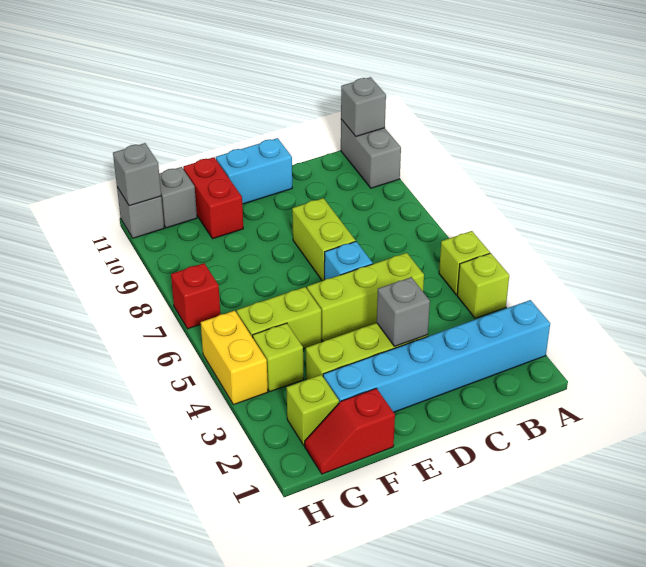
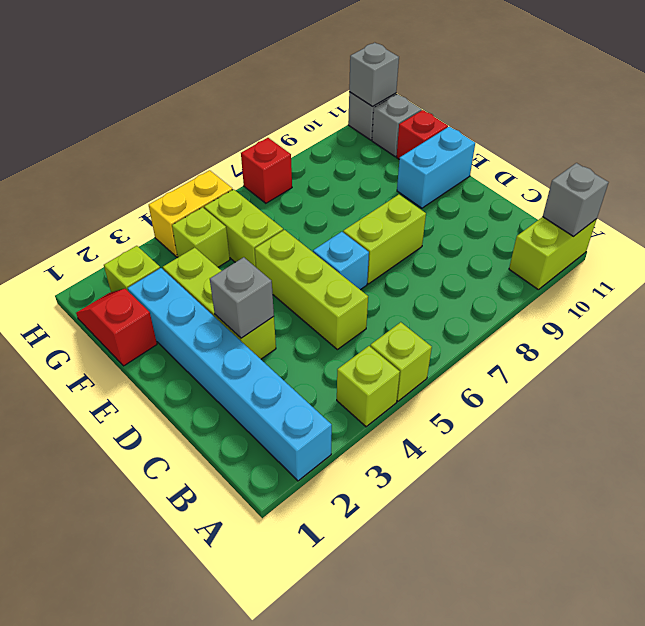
grey 1x2 brick [341,119,401,188] -> lime 1x2 brick [509,217,597,290]
cyan 1x2 brick [216,138,292,204] -> cyan 1x2 brick turned to [397,126,475,208]
red 1x2 brick [183,157,243,239] -> red 1x1 brick [396,110,448,159]

